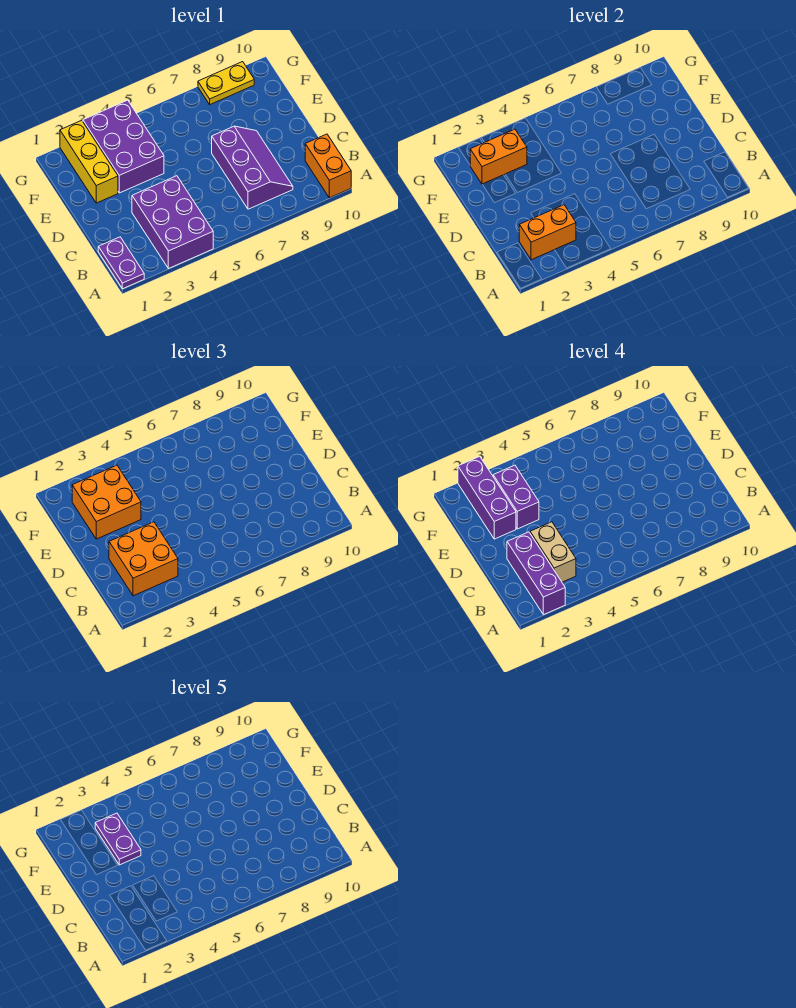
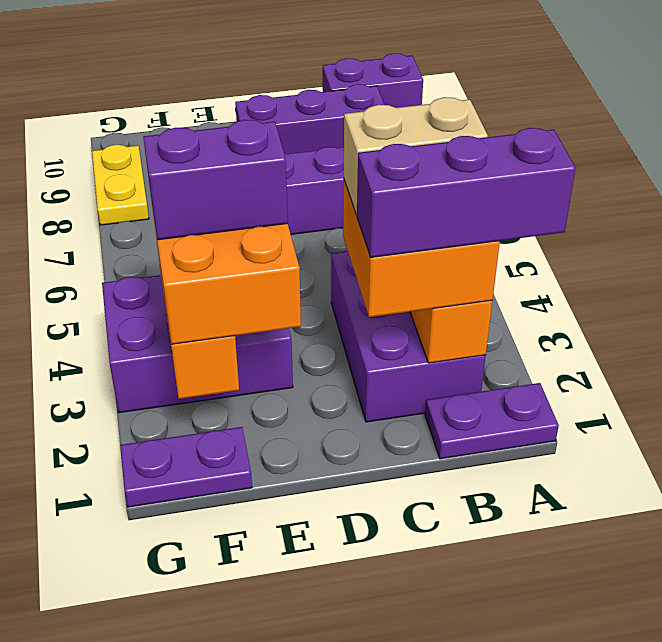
purple 2x3 brick [132,176,213,269] -> purple 2x3 brick turned to [331,251,486,422]
orange 1x2 brick [305,134,351,198] -> purple 1x2 brick [323,54,423,108]
yellow 1x3 brick [60,120,118,203] -> none
purple 1x3 brick [458,456,516,539] -> purple 1x3 brick moved to [235,84,384,154]
purple 1x2 plate [95,813,141,865] -> purple 1x2 plate moved to [120,427,252,507]

